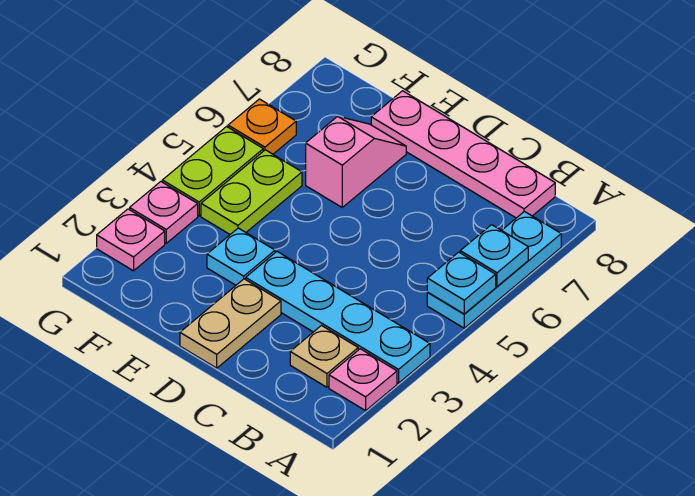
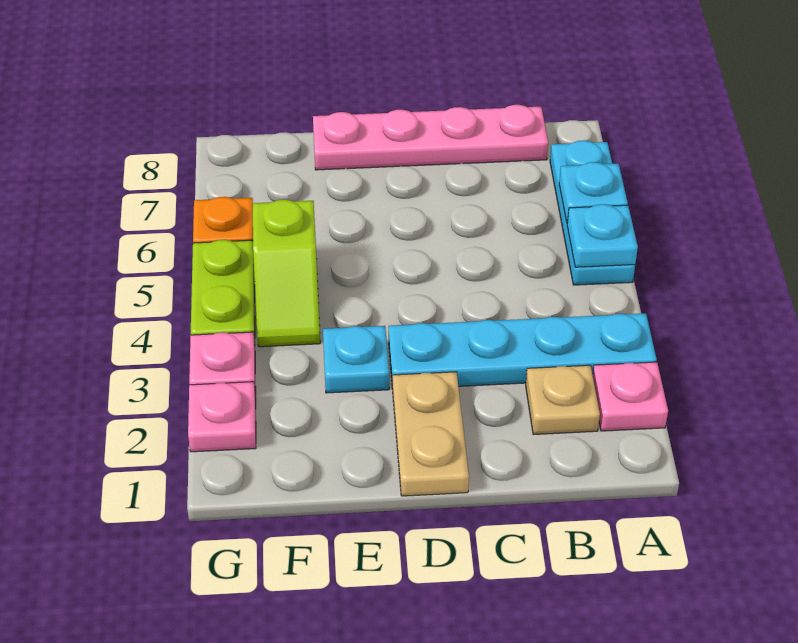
pink 1x2 slope [306,116,406,207] -> none
lime 1x2 plate [201,150,302,234] -> lime 1x2 slope [253,200,320,347]

